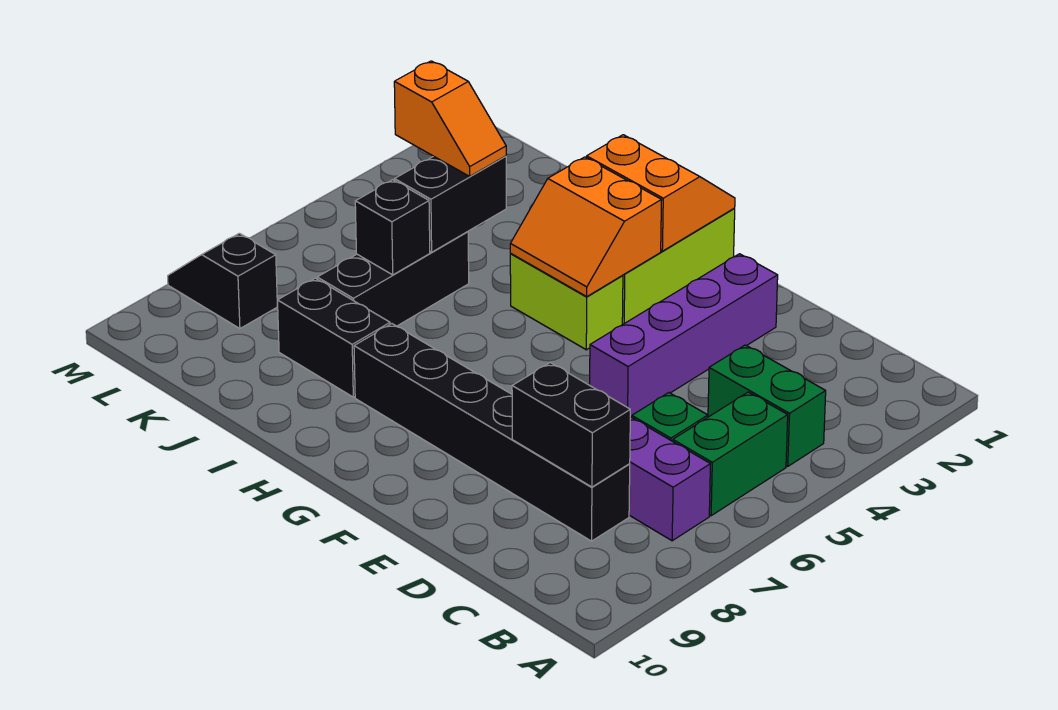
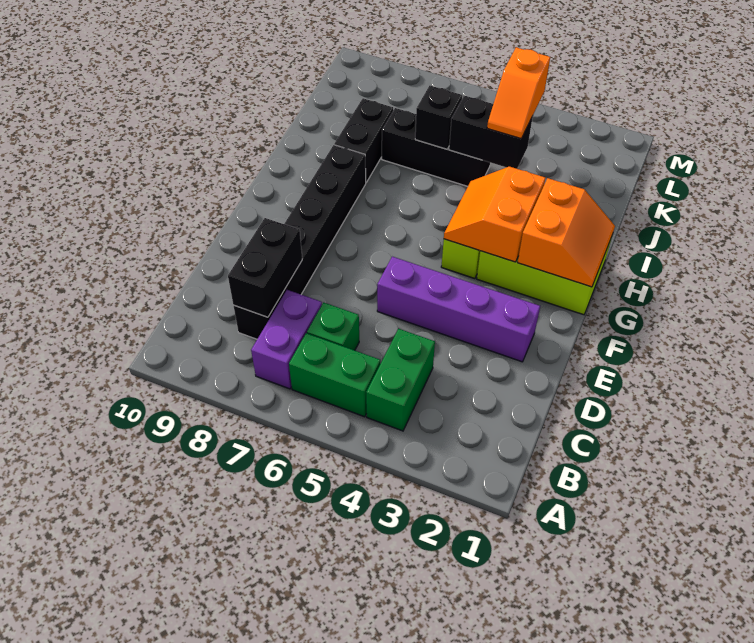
black 1x2 slope [168,233,277,329] -> none

